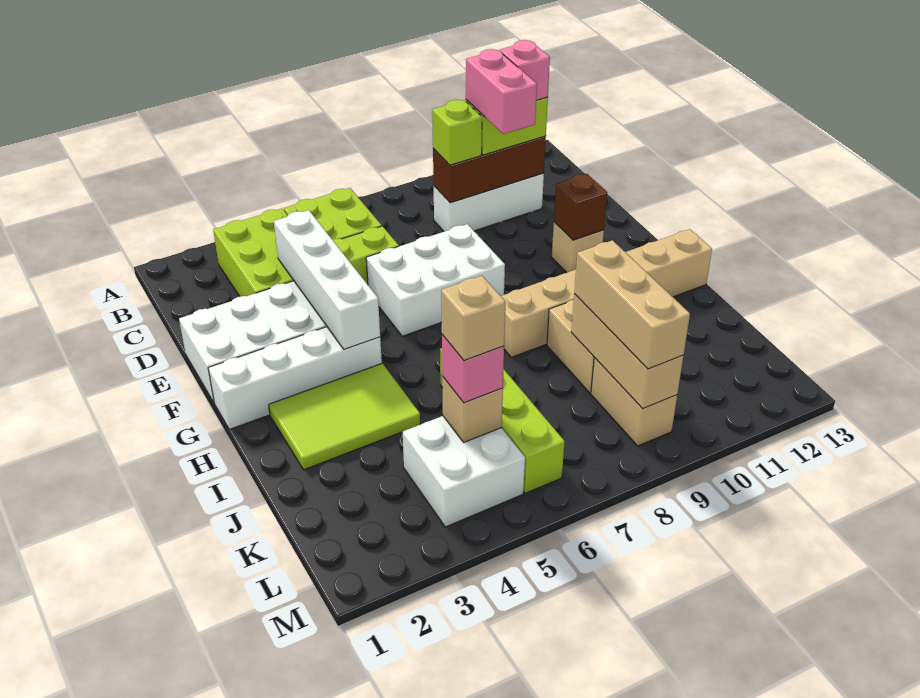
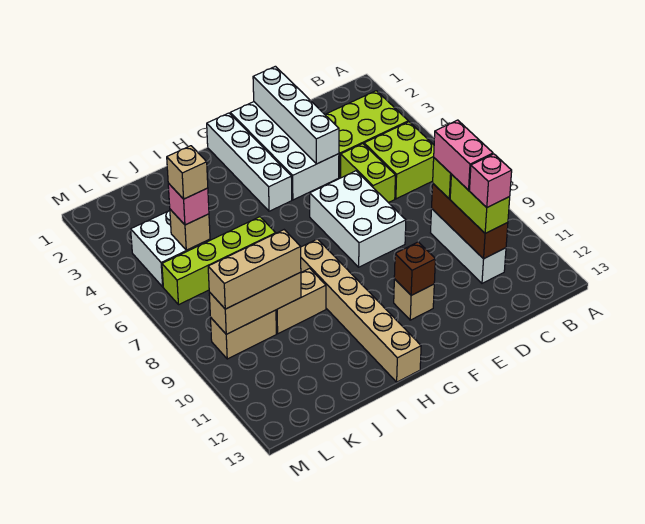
pink 1x2 brick [466,49,537,134] -> pink 1x2 brick turned to [434,120,493,190]
white 1x4 brick [274,210,380,349] -> white 1x4 brick turned to [253,66,339,164]
lime 2x3 tile [269,363,420,470] -> none

